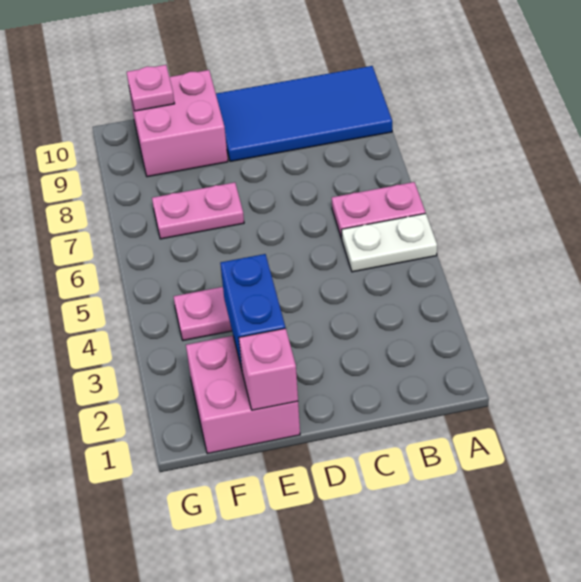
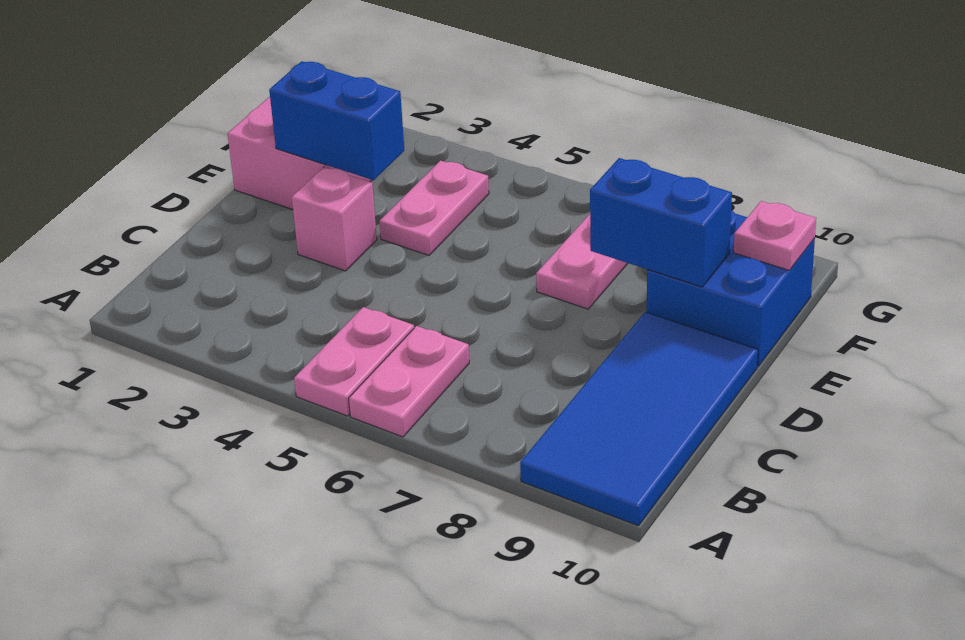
white 1x2 plate [342,213,437,272] -> pink 1x2 plate [294,307,414,416]
pink 1x1 brick [239,328,298,410] -> pink 1x1 brick moved to [292,167,377,271]
none -> blue 1x2 brick [590,158,732,287]
pink 2x2 brick [129,70,228,177] -> blue 2x2 brick [647,210,815,366]

